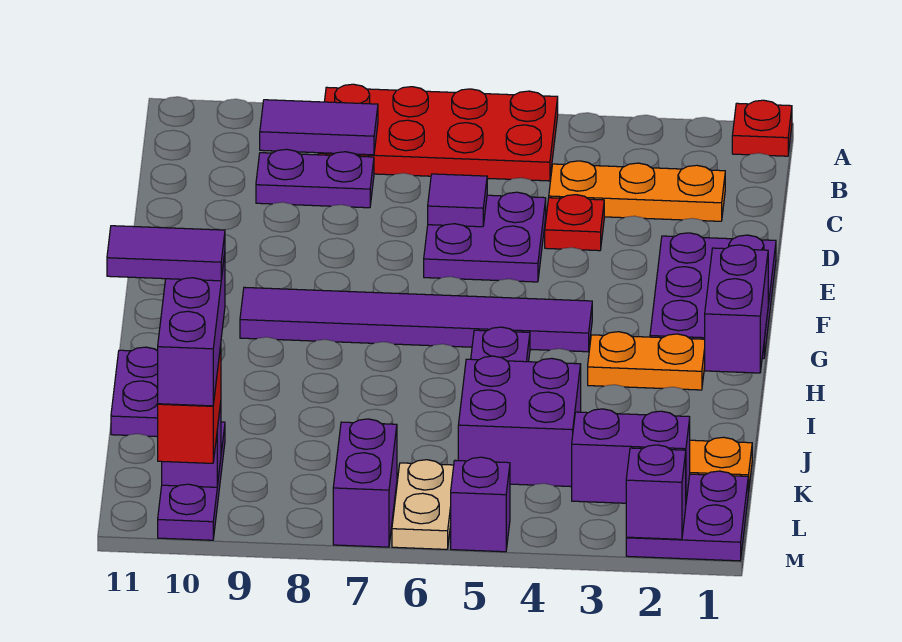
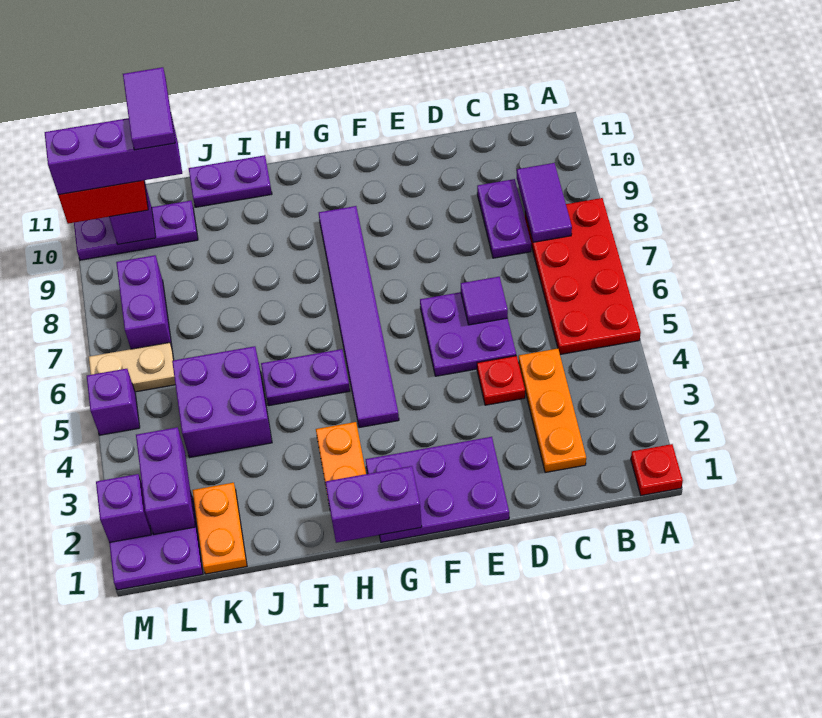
purple 1x2 brick [333,419,397,547] -> purple 1x2 brick turned to [116,255,172,349]

